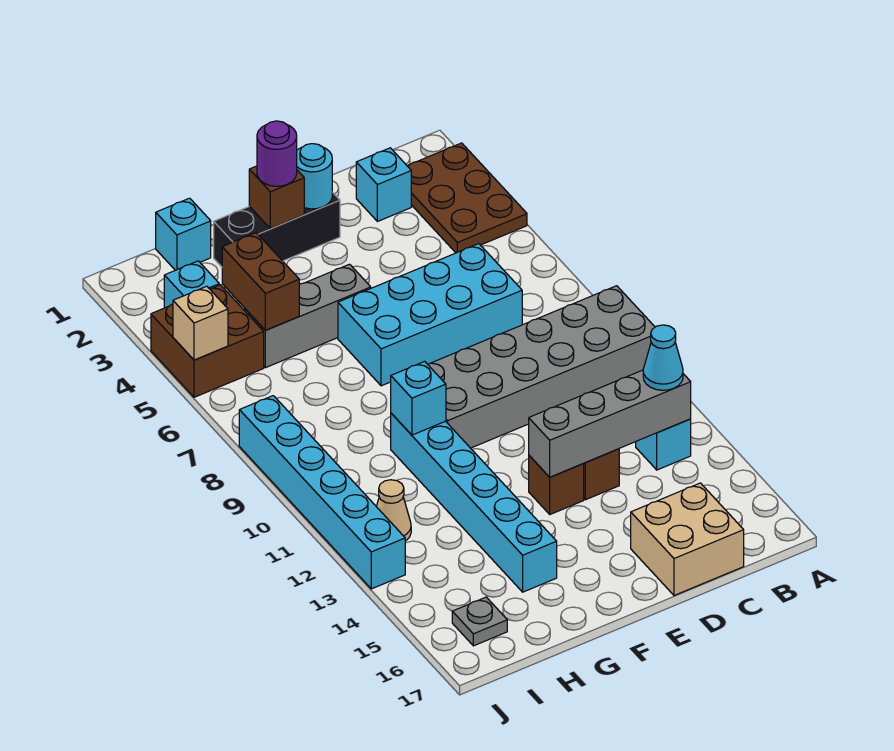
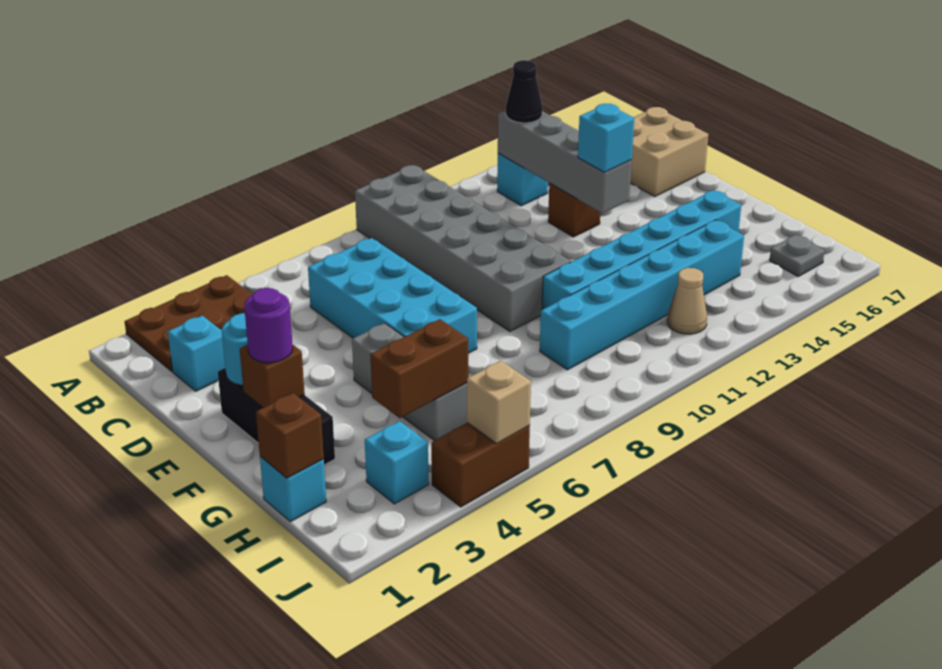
cyan 1x1 cone [643,325,683,390] -> black 1x1 cone [506,60,542,123]
brown 1x1 brick [529,456,584,514] -> brown 1x1 brick moved to [256,393,324,478]
cyan 1x1 brick [391,361,446,435] -> cyan 1x1 brick moved to [578,104,634,172]
brown 2x2 brick [151,285,264,397] -> brown 1x2 brick [431,423,530,507]
cyan 1x6 brick [239,396,405,589] -> cyan 1x6 brick moved to [540,220,744,370]

